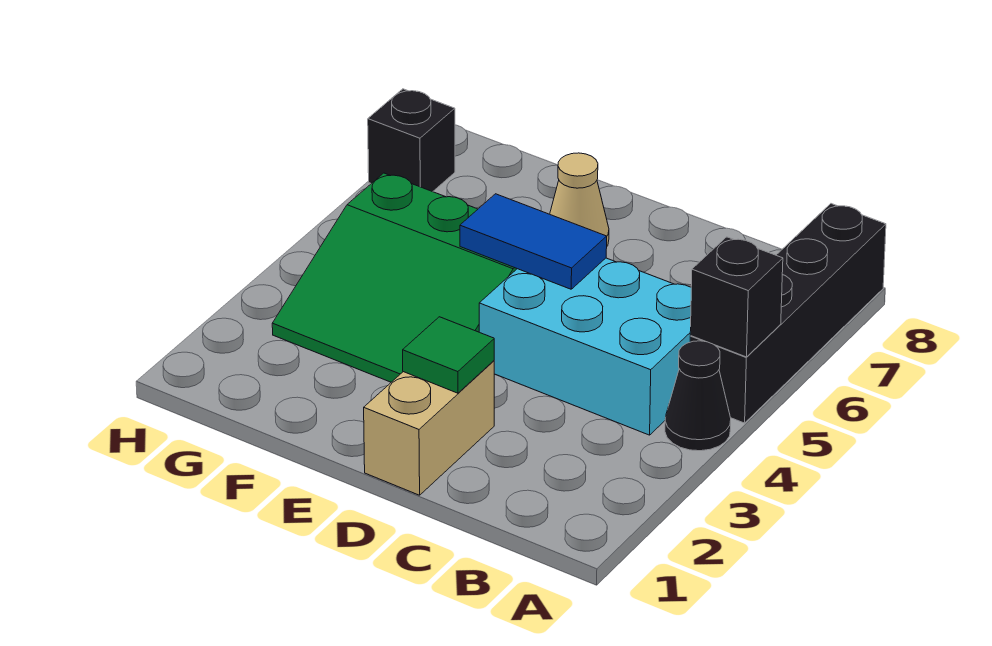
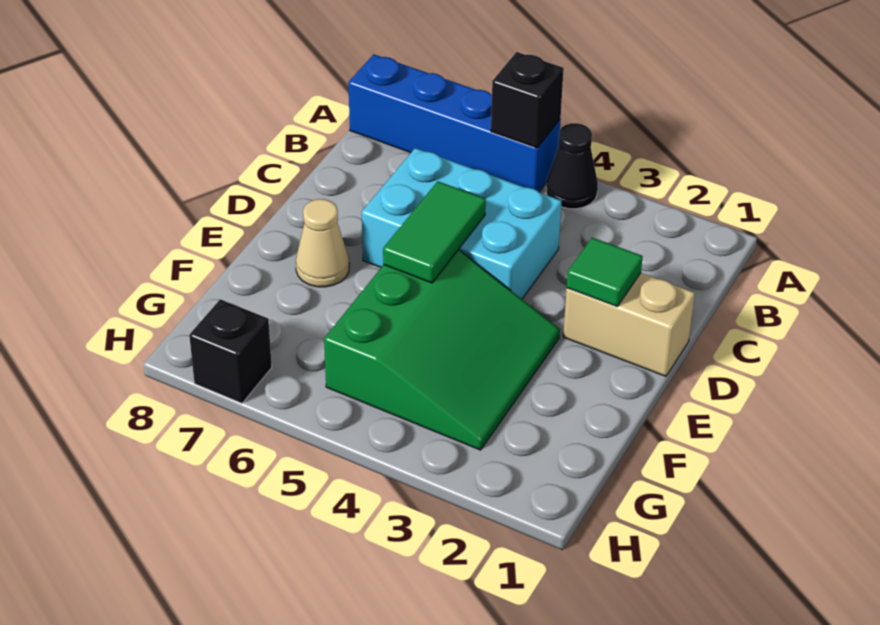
black 1x4 brick [690,204,886,423] -> blue 1x4 brick [348,54,561,192]
cyan 2x3 brick [479,258,691,435] -> cyan 2x3 brick turned to [362,148,562,299]
blue 1x2 tile [460,194,607,289] -> green 1x2 tile [383,181,486,283]

